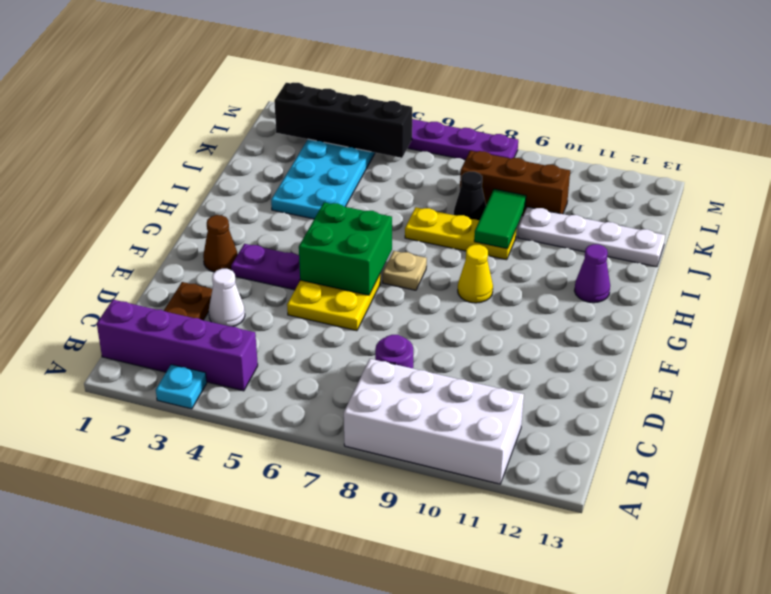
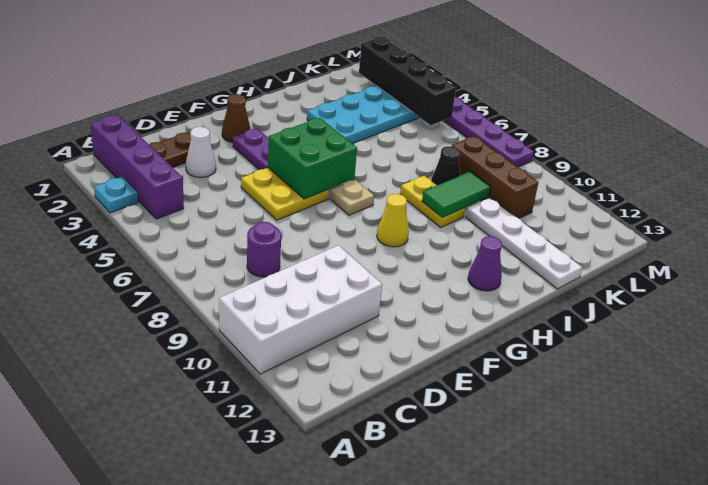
white 2x4 brick [344,359,524,484] -> white 2x4 brick turned to [219,245,382,374]
yellow 1x3 plate [405,207,516,260] -> yellow 1x2 plate [400,176,465,227]

